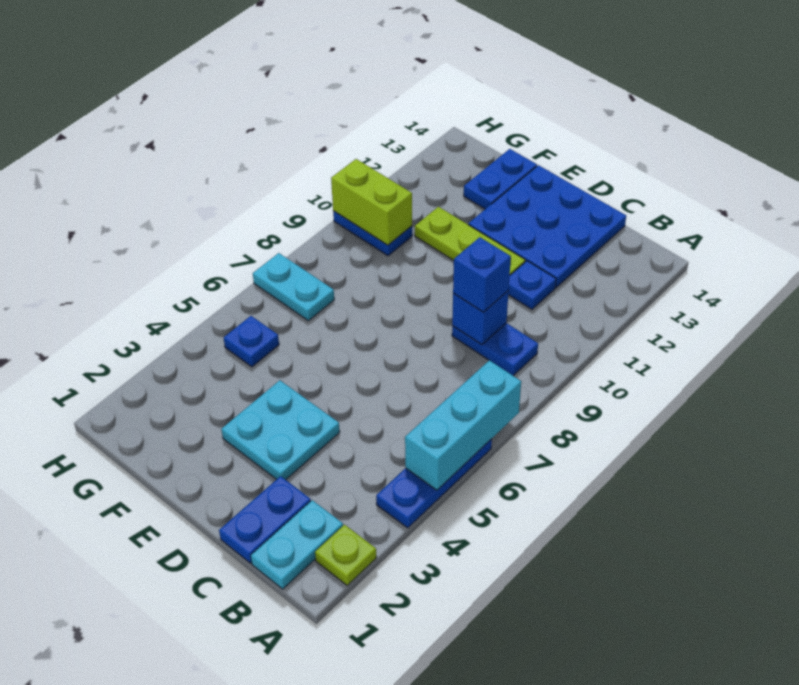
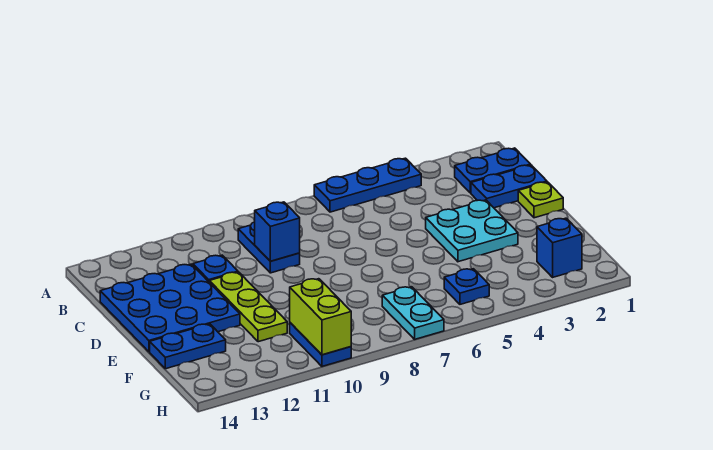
lime 1x1 plate [315,525,377,585] -> lime 1x1 plate moved to [518,182,563,218]
cyan 1x3 brick [405,360,521,490] -> none
cyan 1x2 plate [251,500,343,589] -> blue 1x2 plate [455,148,531,193]
blue 1x1 brick [453,237,511,312] -> blue 1x1 brick moved to [537,218,582,277]

